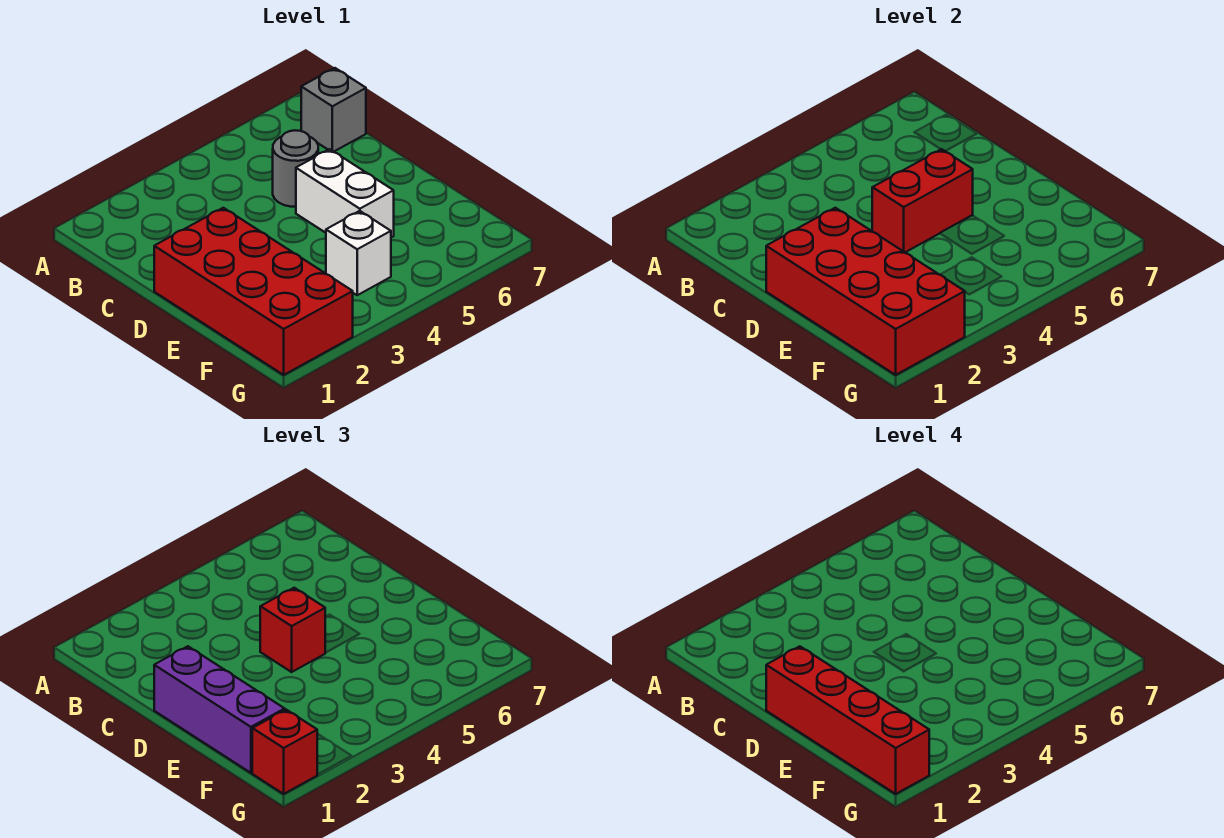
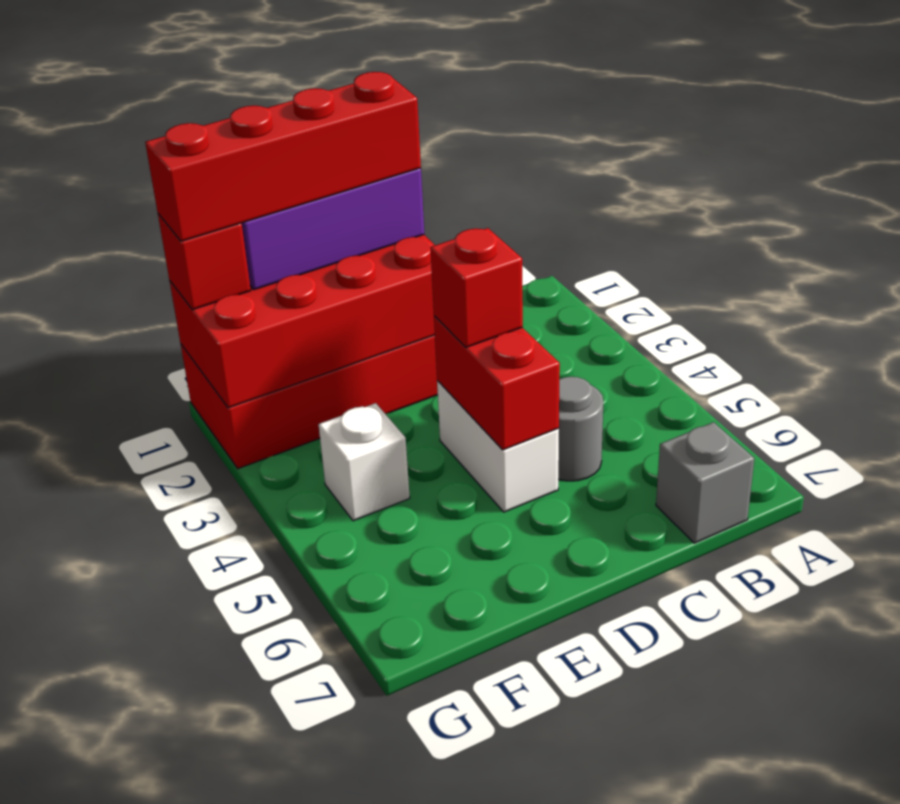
white 1x2 brick [296,149,394,237] -> white 1x2 brick turned to [437,381,559,512]

